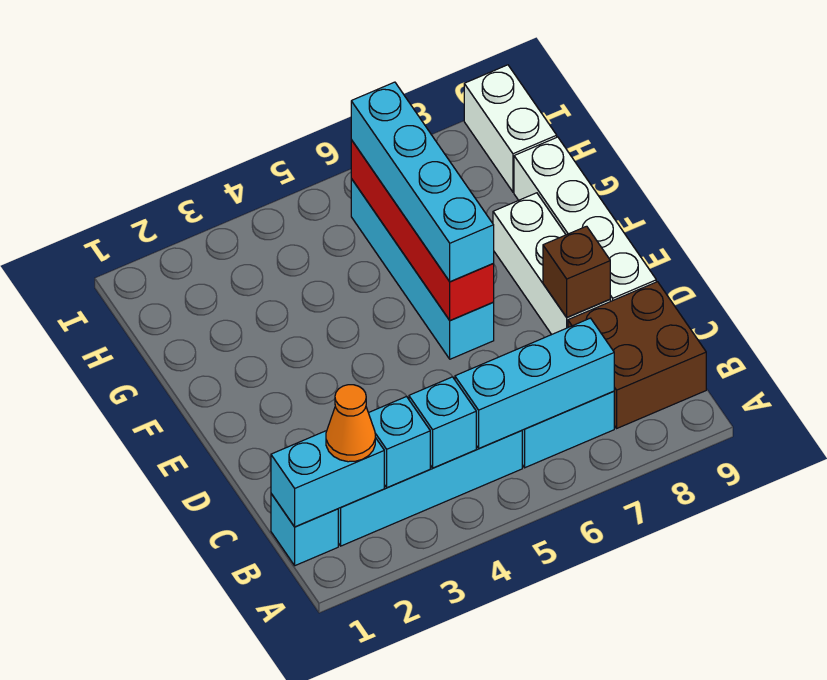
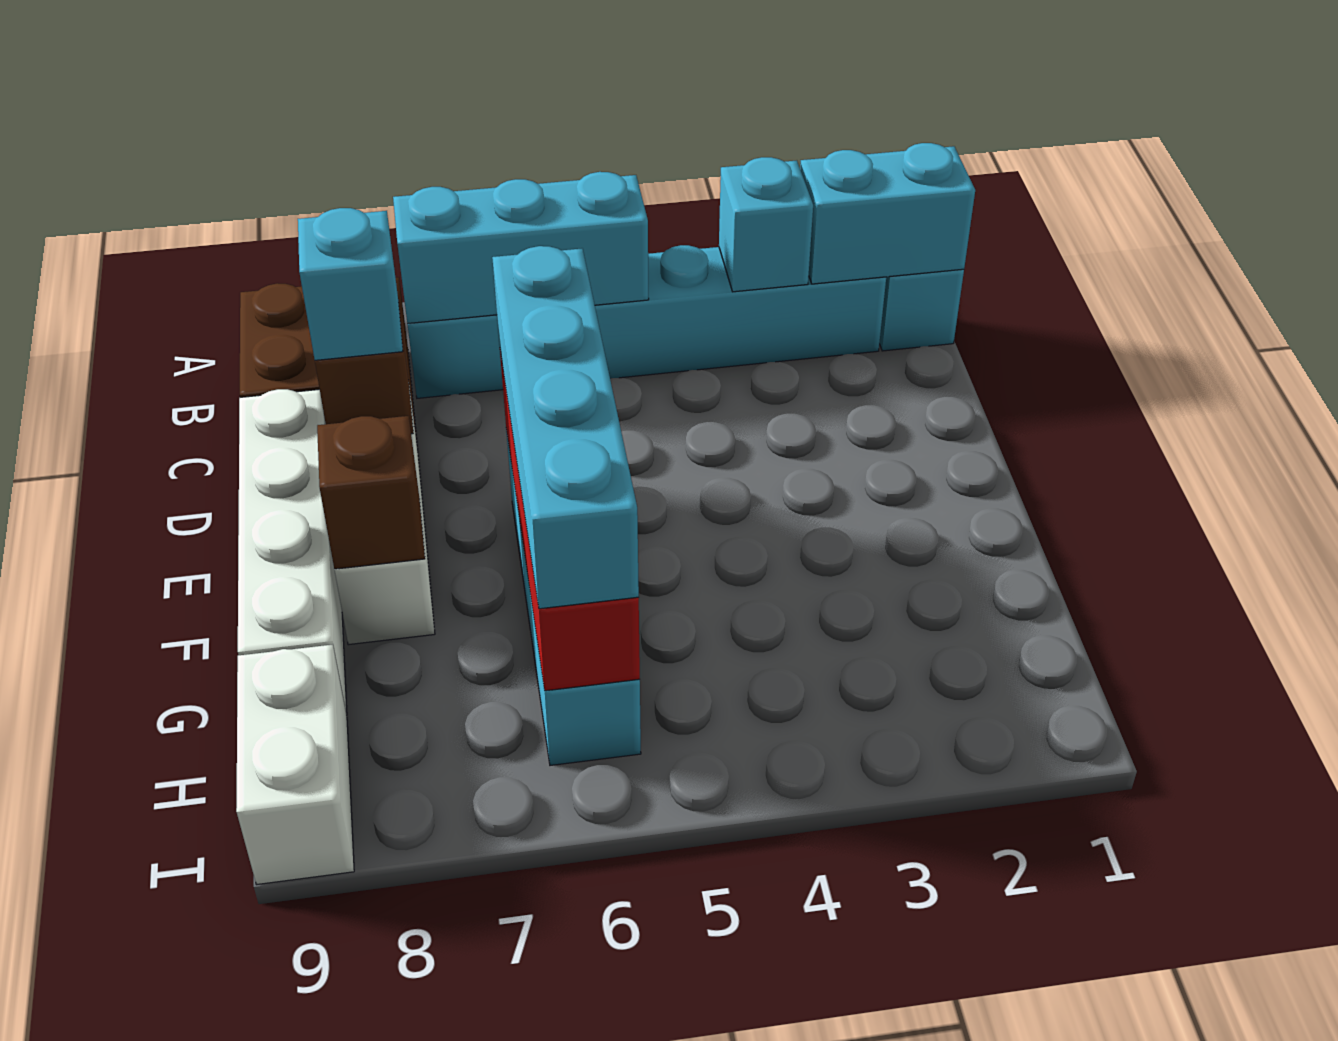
orange 1x1 cone [326,385,375,462] -> none
cyan 1x1 brick [409,377,476,468] -> cyan 1x1 brick moved to [298,208,403,360]
none -> brown 1x1 brick [317,416,425,569]

